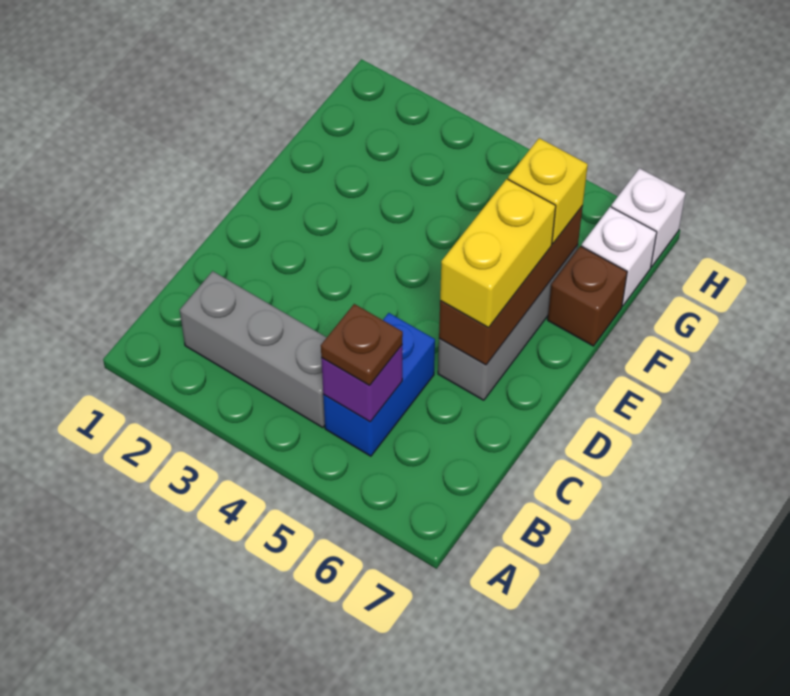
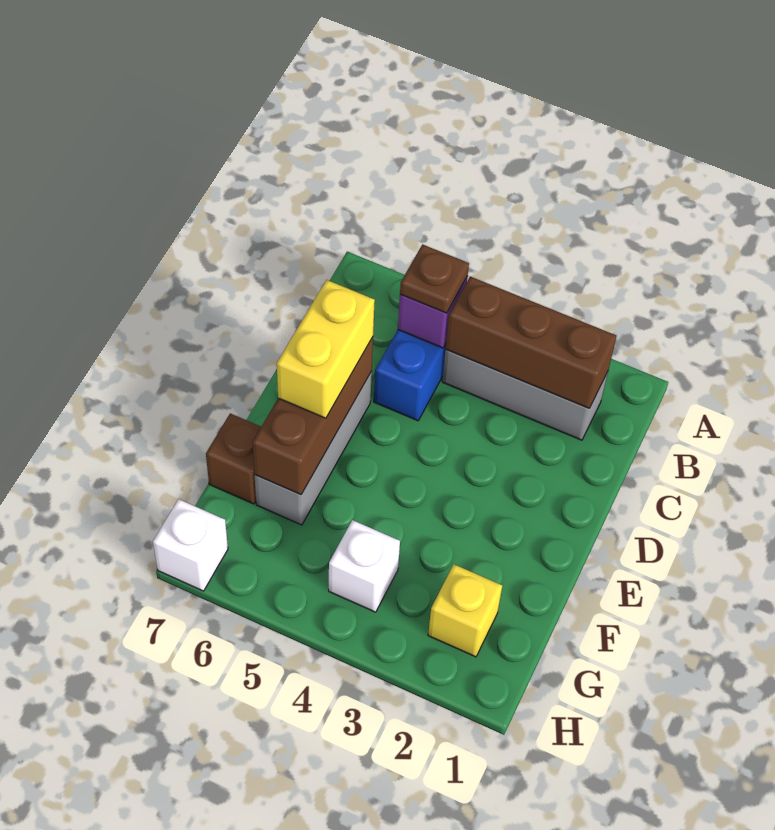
none -> brown 1x3 brick [446,277,616,408]
yellow 1x1 brick [508,138,588,243] -> yellow 1x1 brick moved to [428,564,502,657]
white 1x1 brick [582,207,657,306] -> white 1x1 brick moved to [329,520,400,612]

